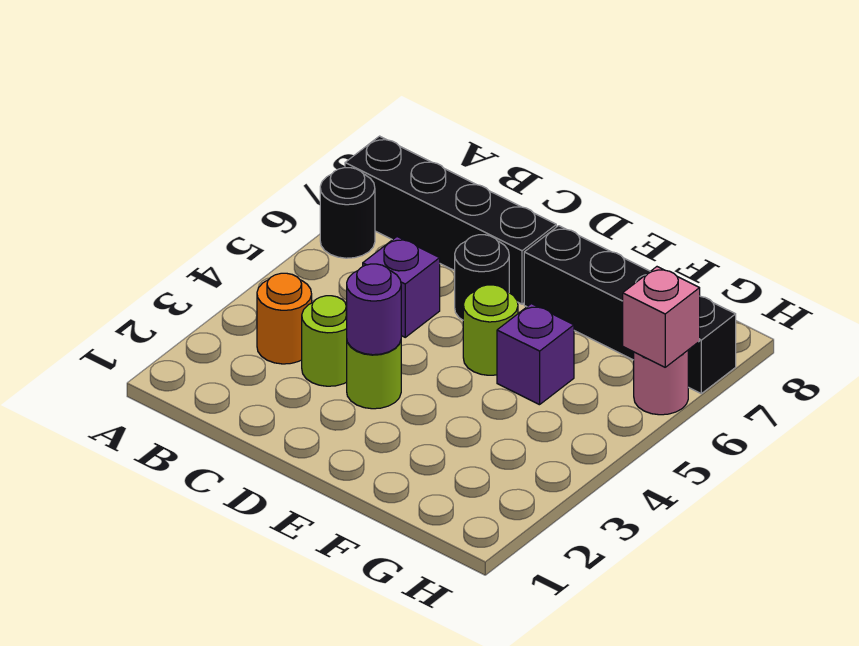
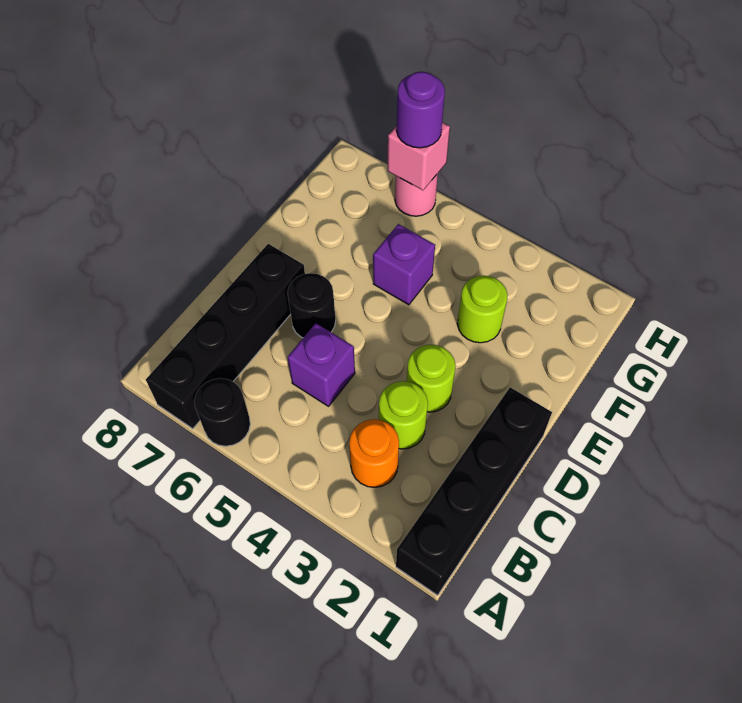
purple 1x1 round brick [347,264,401,355] -> purple 1x1 round brick moved to [397,72,445,148]
lime 1x1 round brick [463,285,518,375] -> lime 1x1 round brick moved to [457,276,508,343]
black 1x4 brick [524,226,736,394] -> black 1x4 brick moved to [396,387,552,595]

